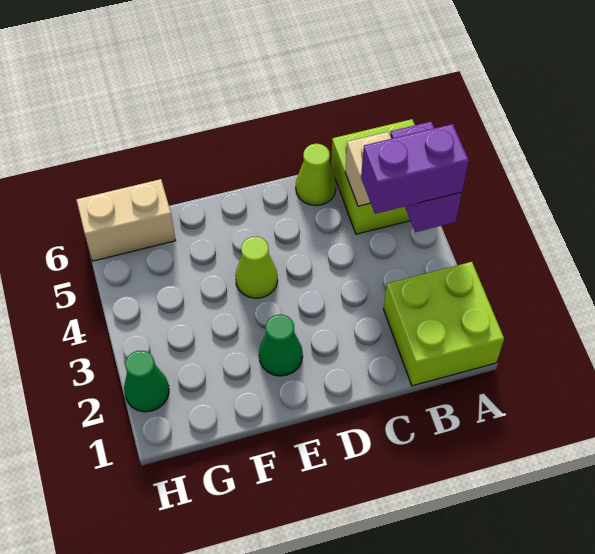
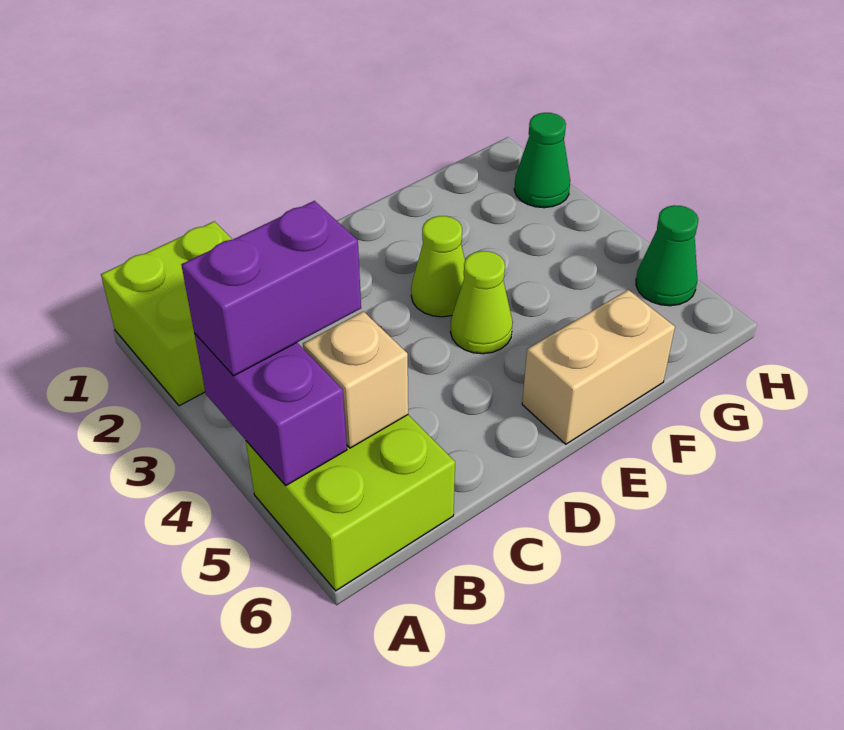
lime 1x1 cone [296,144,336,205] -> lime 1x1 cone moved to [411,216,465,317]
green 1x1 cone [259,315,303,376] -> green 1x1 cone moved to [636,205,698,306]
tan 1x2 brick [77,179,176,261] -> tan 1x2 brick moved to [522,290,675,444]

